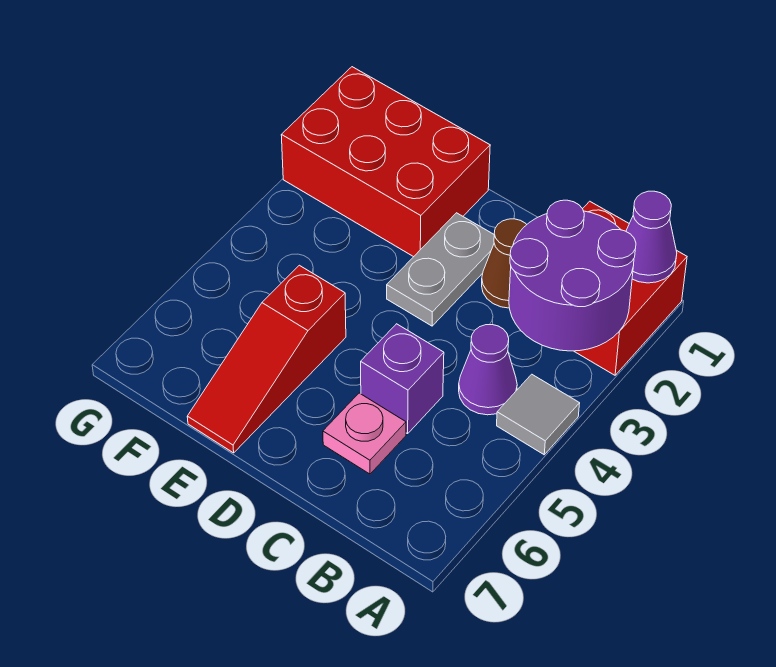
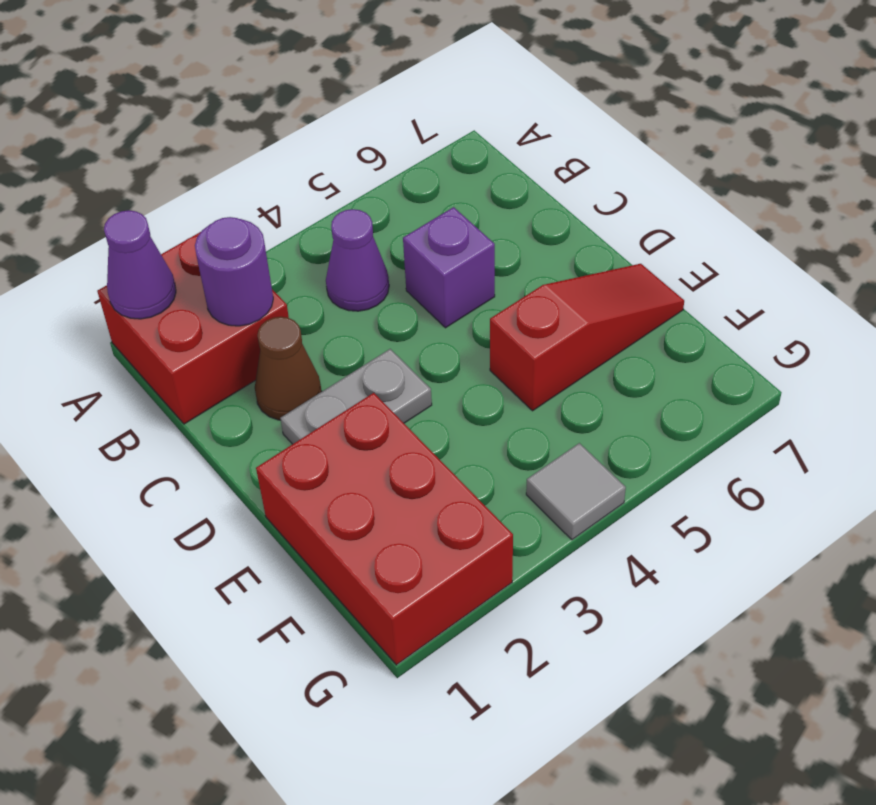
purple 2x2 round brick [509,200,636,351] -> purple 1x1 round brick [195,217,273,326]
grey 1x1 tile [497,374,580,455] -> grey 1x1 tile moved to [526,443,626,540]
pink 1x1 plate [323,393,406,474] -> none

